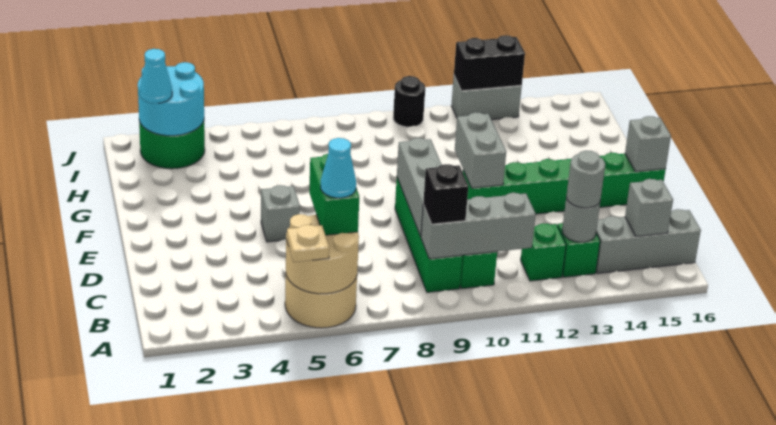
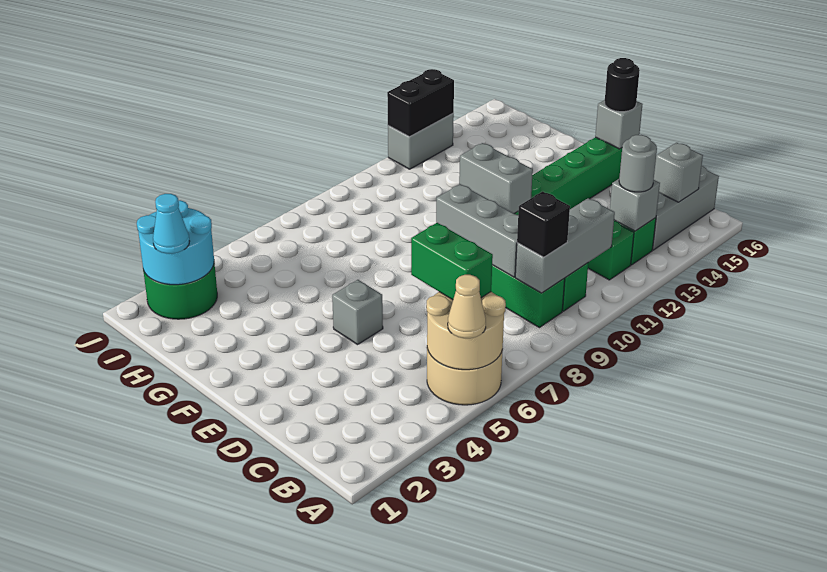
tan 1x1 plate [287,225,329,262] -> tan 1x1 cone [448,275,486,338]
cyan 1x1 cone [321,138,356,198] -> none
grey 1x1 round brick [562,197,600,242] -> grey 1x1 brick [610,179,660,231]
black 1x1 round brick [393,76,425,127] -> black 1x1 round brick moved to [605,58,640,112]

